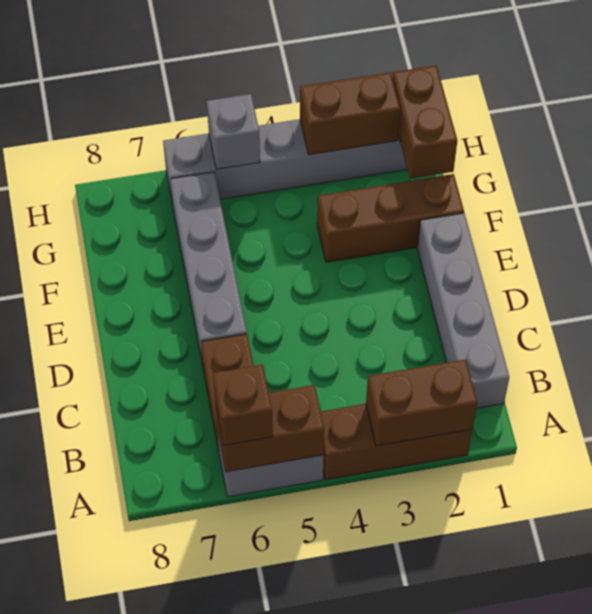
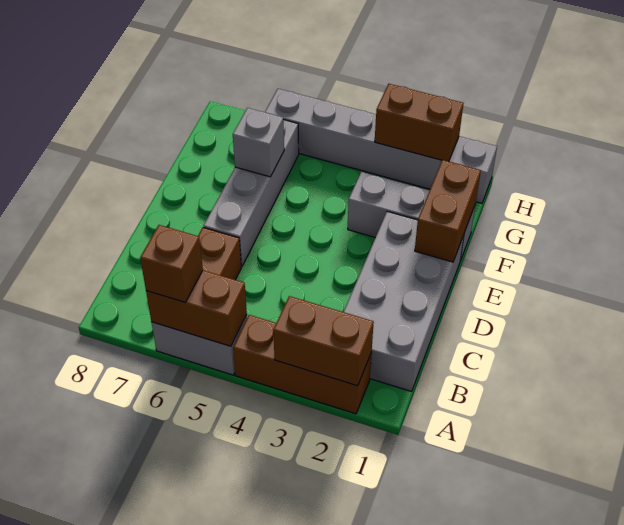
grey 1x4 brick [417,213,509,408] -> grey 2x4 brick [344,212,464,391]
brown 1x3 brick [317,174,464,262] -> grey 1x3 brick [348,172,475,261]
brown 1x2 brick [392,65,457,179] -> brown 1x2 brick moved to [415,160,481,262]
grey 1x1 brick [207,94,260,169] -> grey 1x1 brick moved to [233,108,284,177]

